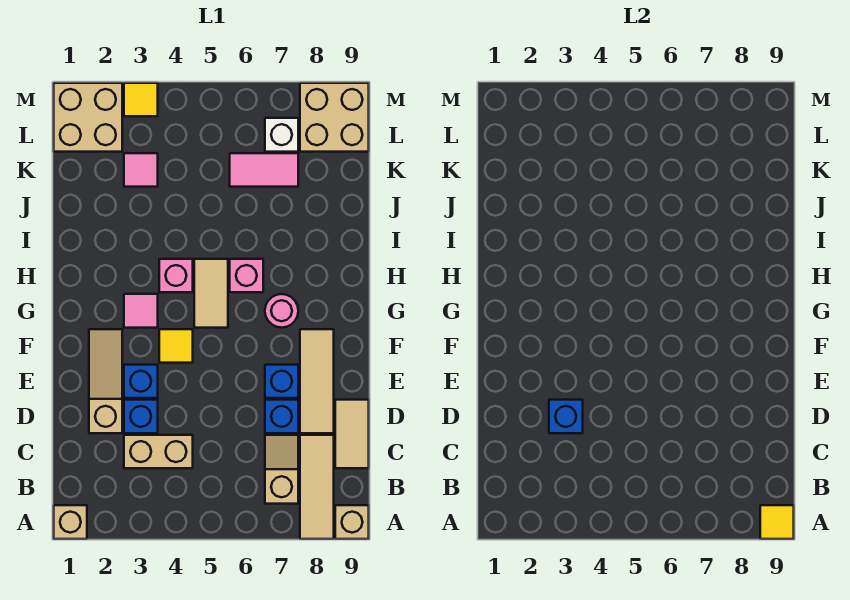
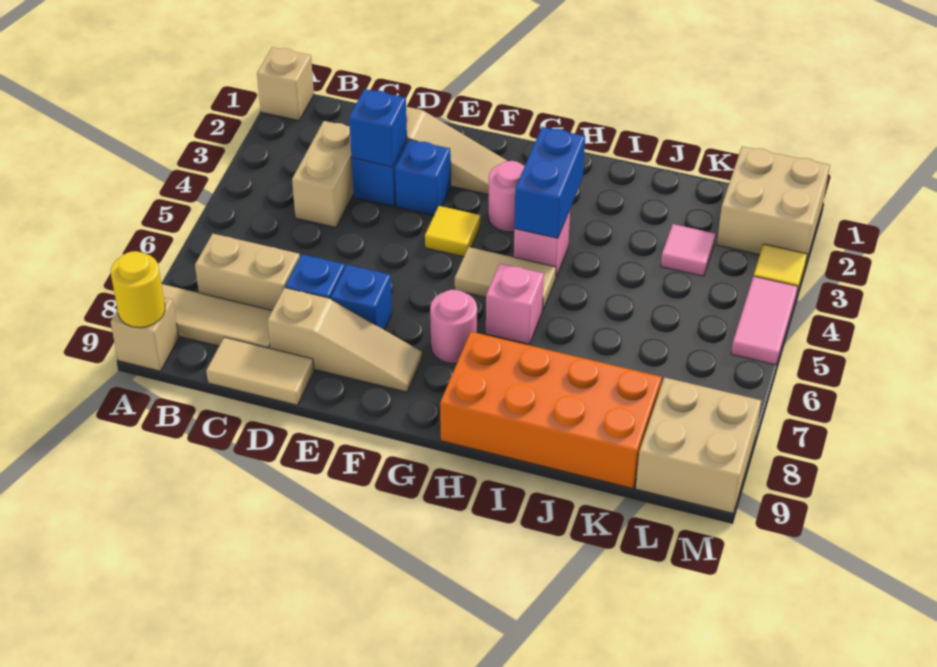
yellow 1x1 tile [760,505,794,539] -> yellow 1x1 round brick [111,251,165,328]
tan 1x2 slope [265,435,298,504] -> tan 1x2 brick [195,234,300,310]
tan 1x3 tile [300,329,334,433] -> tan 1x3 slope [267,288,422,392]
pink 1x1 tile [124,294,158,328] -> pink 1x1 round brick [488,161,525,232]
none -> blue 1x2 brick [514,127,585,238]
none -> orange 2x4 brick [440,332,662,489]
pink 1x2 tile [230,153,298,187] -> pink 1x2 tile moved to [731,276,798,365]
white 1x1 brick [265,118,298,152] -> none

